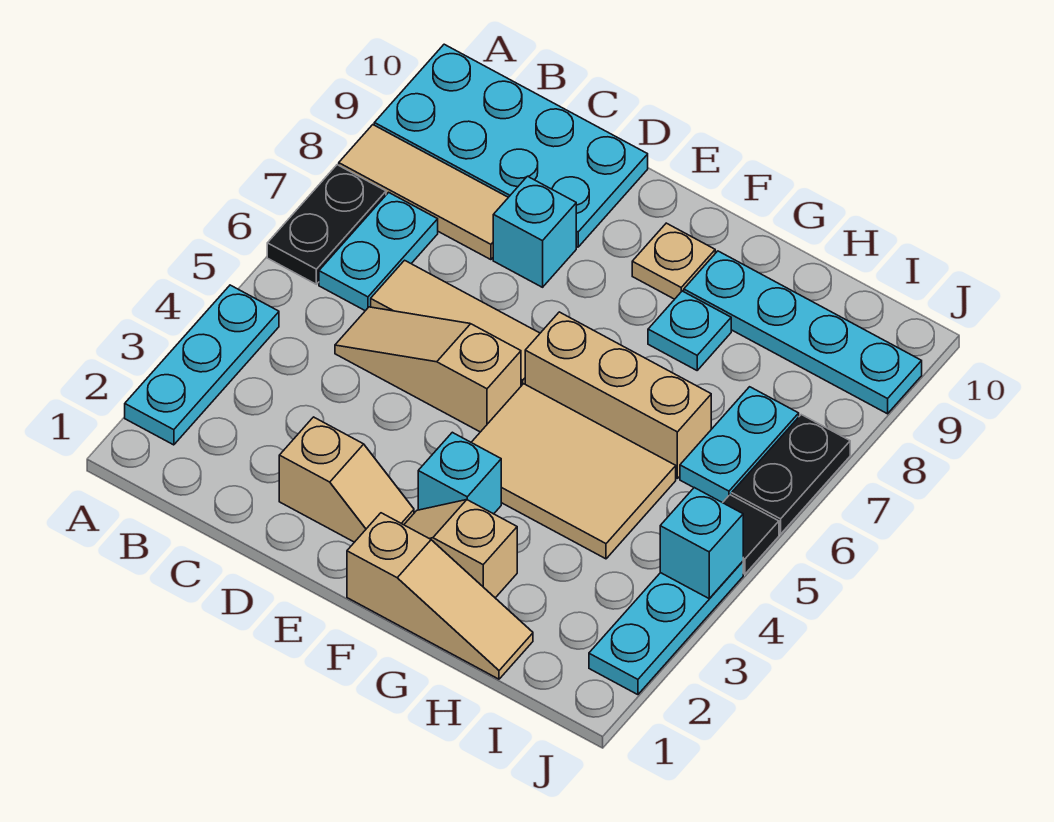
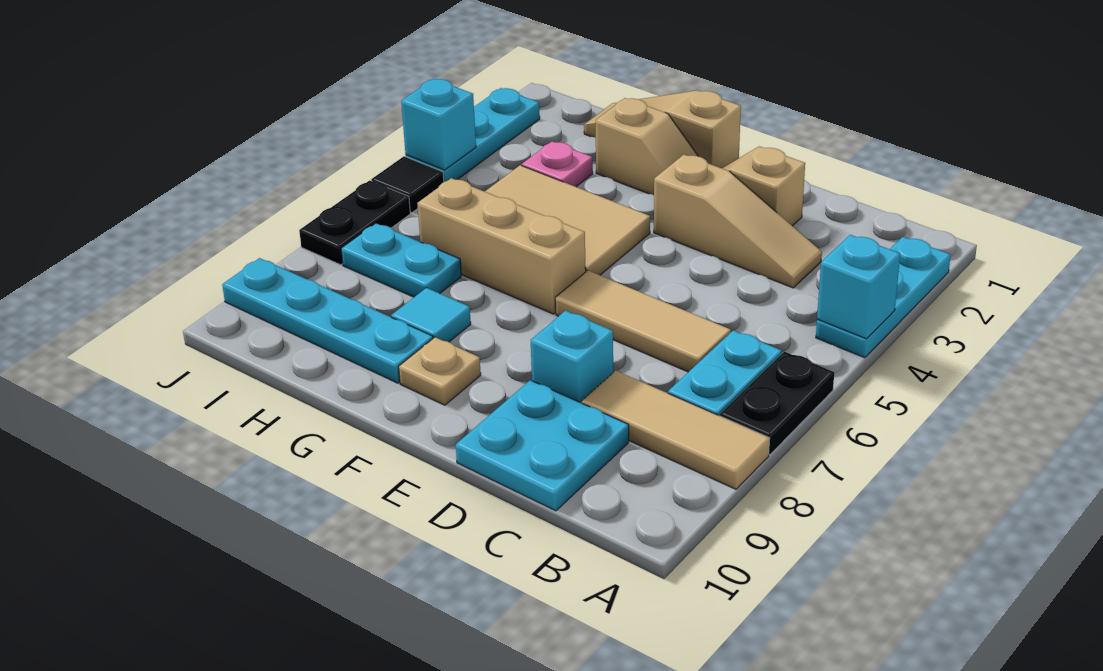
cyan 2x4 plate [374,44,648,247] -> cyan 2x2 plate [456,380,629,511]
tan 1x3 slope [335,307,521,432] -> tan 1x3 slope moved to [654,155,822,288]
cyan 1x1 brick [418,432,501,514] -> cyan 1x1 brick moved to [817,235,900,339]
cyan 1x1 plate [648,291,731,370] -> cyan 1x1 tile [391,288,471,342]
none -> pink 1x1 plate [522,142,593,187]
cyan 1x2 plate [680,387,799,503] -> cyan 1x2 plate turned to [341,223,461,297]

